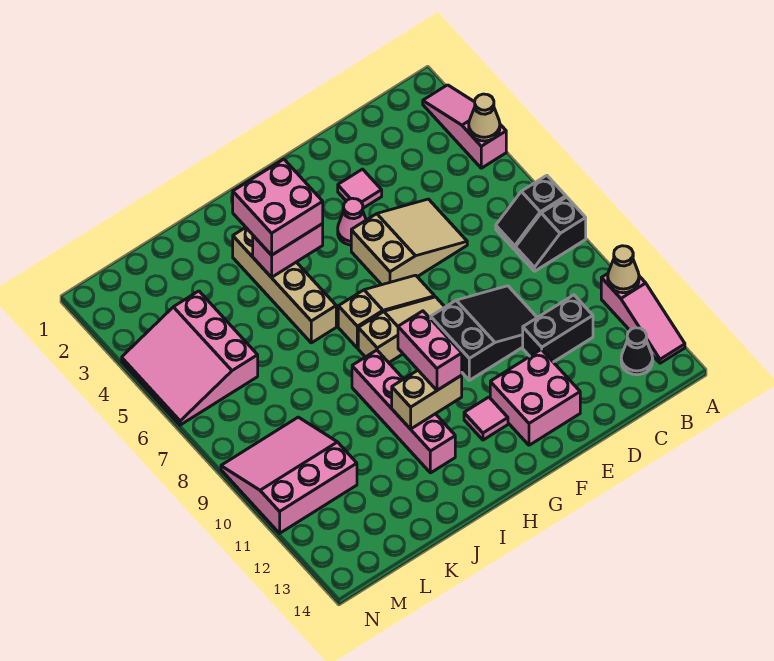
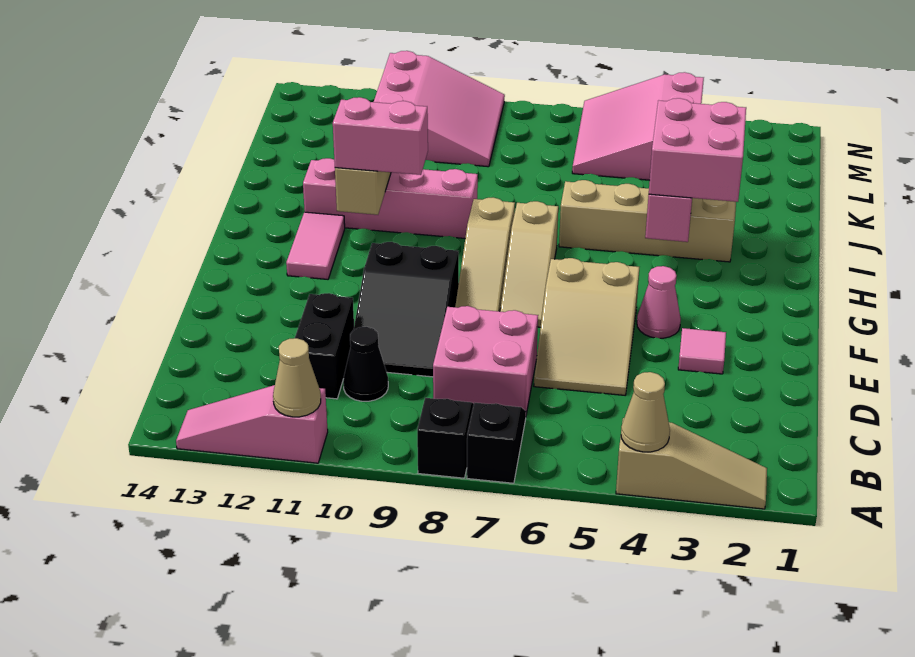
pink 1x3 slope [423,85,506,168] -> tan 1x3 slope [616,418,767,509]
black 1x1 cone [621,328,653,375] -> black 1x1 cone moved to [343,327,388,401]
pink 2x2 brick [490,349,580,445] -> pink 2x2 brick moved to [433,306,538,414]
pink 1x1 tile [464,397,508,440] -> pink 1x2 tile [286,212,345,279]
pink 3x3 slope [122,291,258,425] -> pink 3x3 slope turned to [572,72,704,180]

